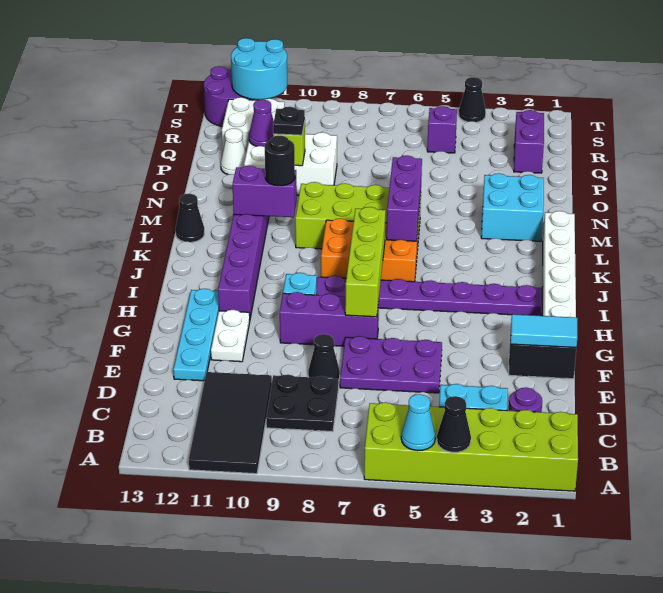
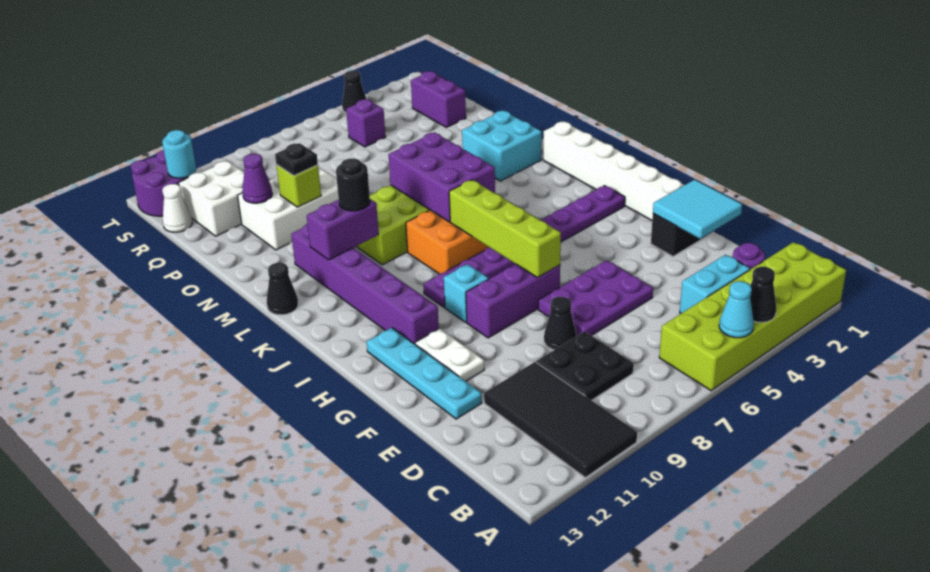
cyan 1x2 tile [511,314,577,348] -> cyan 2x2 tile [653,180,742,239]
purple 1x3 brick [387,156,422,241] -> purple 2x3 brick [388,133,495,222]
white 1x1 cone [221,129,246,175] -> white 1x1 cone moved to [162,184,192,232]
cyan 2x2 round brick [231,38,287,99] -> cyan 1x1 round brick [162,130,196,178]

